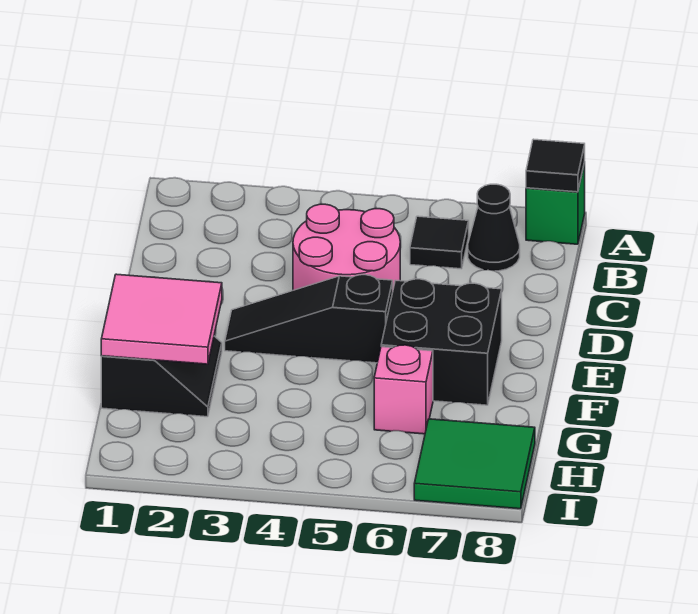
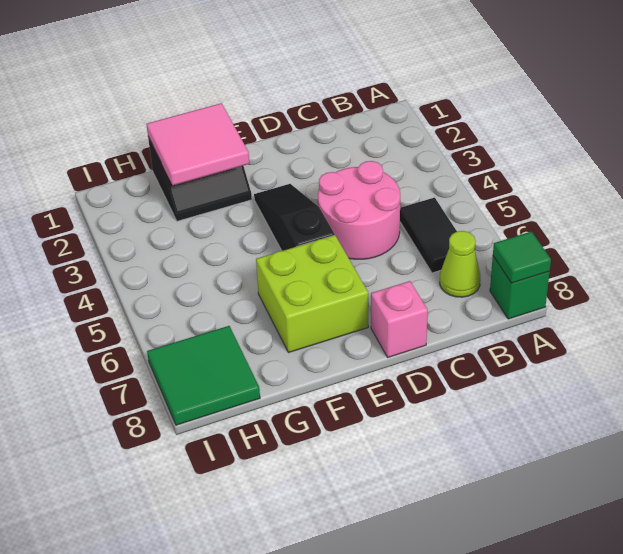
black 1x1 tile [526,139,585,192] -> green 1x1 tile [493,232,551,283]
black 1x1 tile [410,216,469,269] -> black 1x2 tile [400,197,457,273]
black 1x1 cone [468,184,520,271] -> lime 1x1 cone [440,231,480,297]
black 2x2 brick [381,279,502,405] -> lime 2x2 brick [256,235,368,353]
pink 1x1 brick [374,345,433,434] -> pink 1x1 brick moved to [371,281,428,357]

